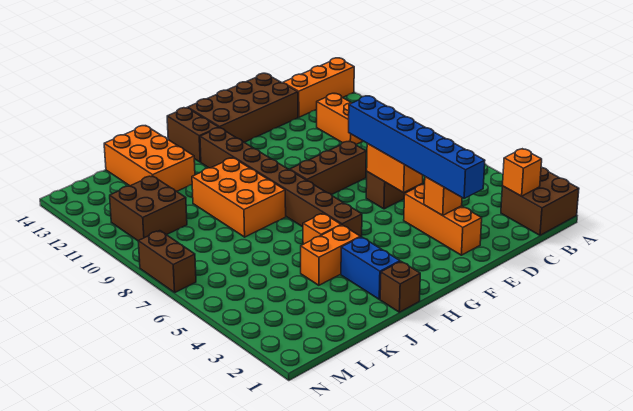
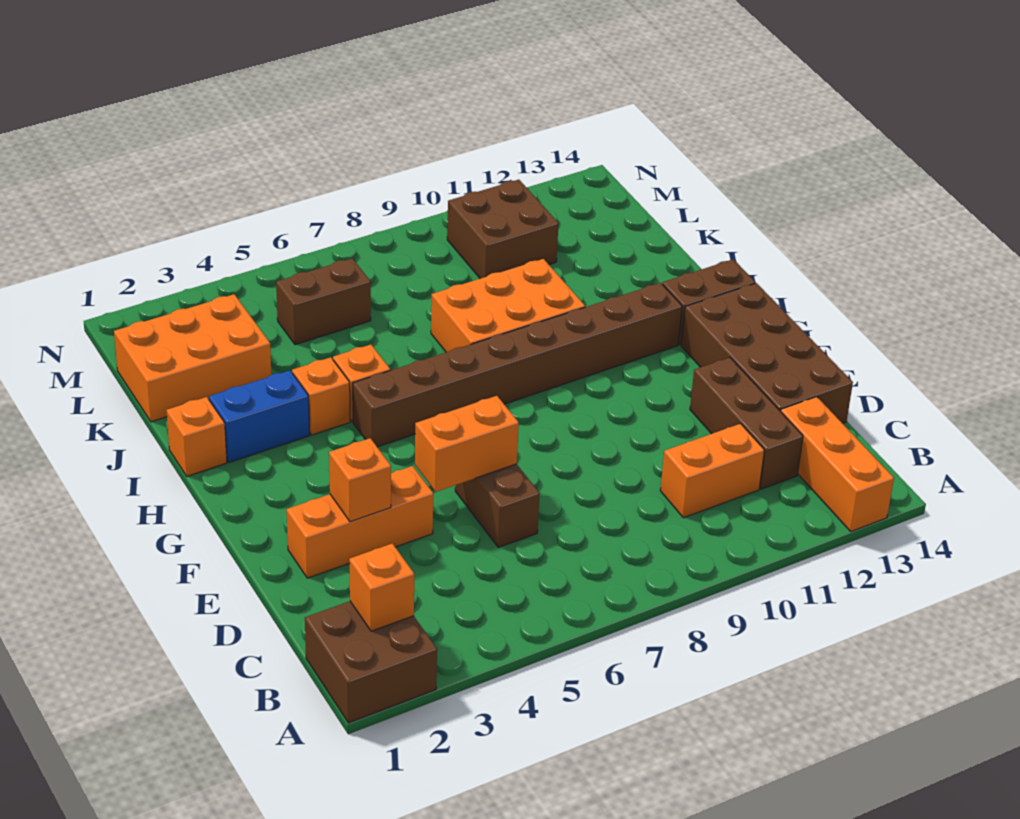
blue 1x6 brick [349,96,485,198] -> none
brown 1x3 brick [290,142,366,195] -> brown 1x3 brick moved to [690,358,803,489]
brown 1x1 brick [380,262,420,312] -> orange 1x1 brick [166,397,227,476]
orange 1x2 brick [301,225,360,285] -> orange 1x1 brick [292,357,350,435]
orange 2x3 brick [104,126,195,191] -> orange 2x3 brick moved to [114,294,271,422]
brown 1x2 brick [138,231,196,292] -> brown 1x2 brick moved to [276,259,371,345]

